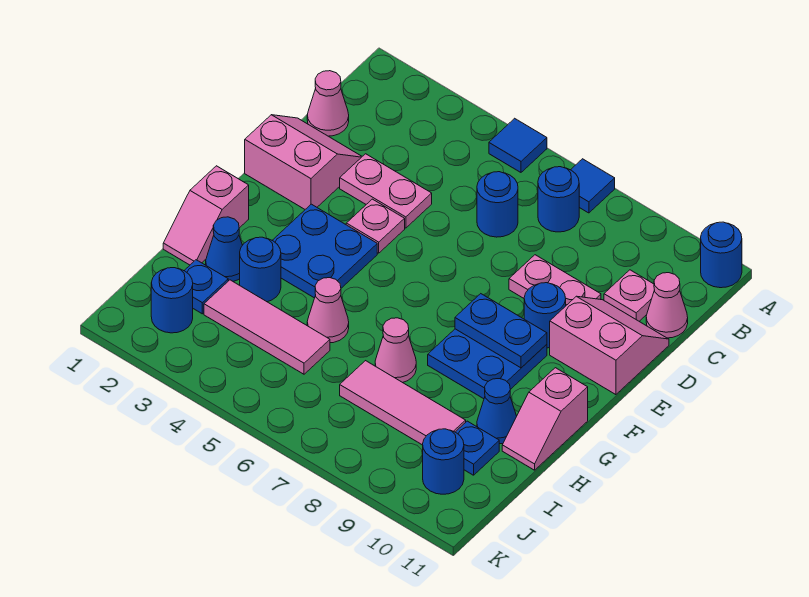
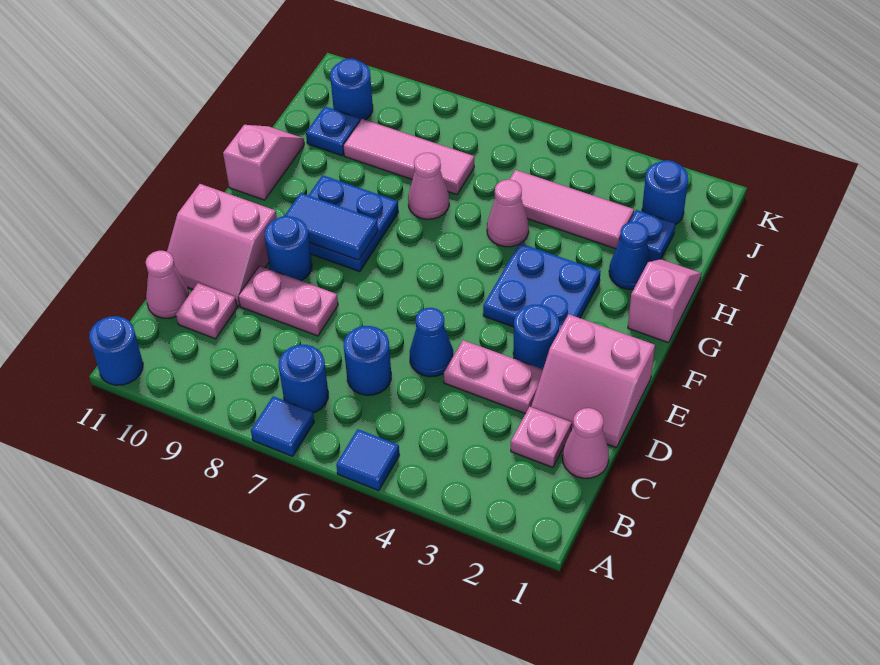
pink 1x1 plate [346,199,405,253] -> pink 1x1 plate moved to [511,407,572,468]
blue 1x2 plate [455,294,547,368] -> blue 1x2 tile [285,193,378,260]
blue 1x1 round brick [240,237,281,302] -> blue 1x1 round brick moved to [513,305,559,369]
blue 1x1 cone [477,379,517,444] -> blue 1x1 cone moved to [410,308,453,377]

